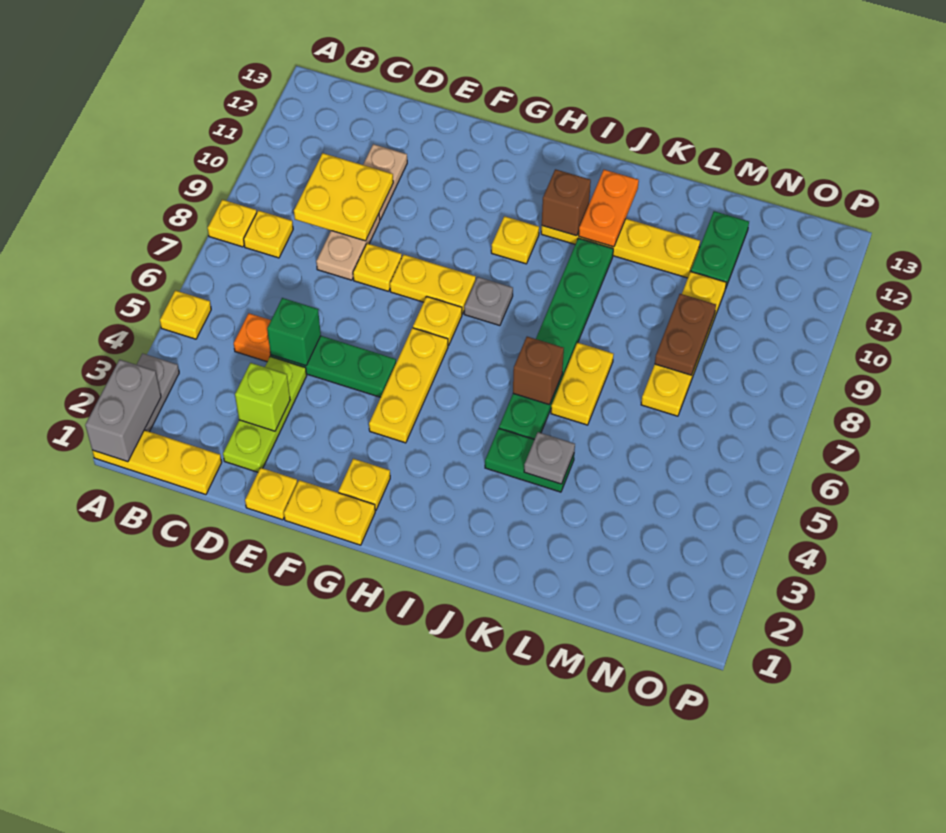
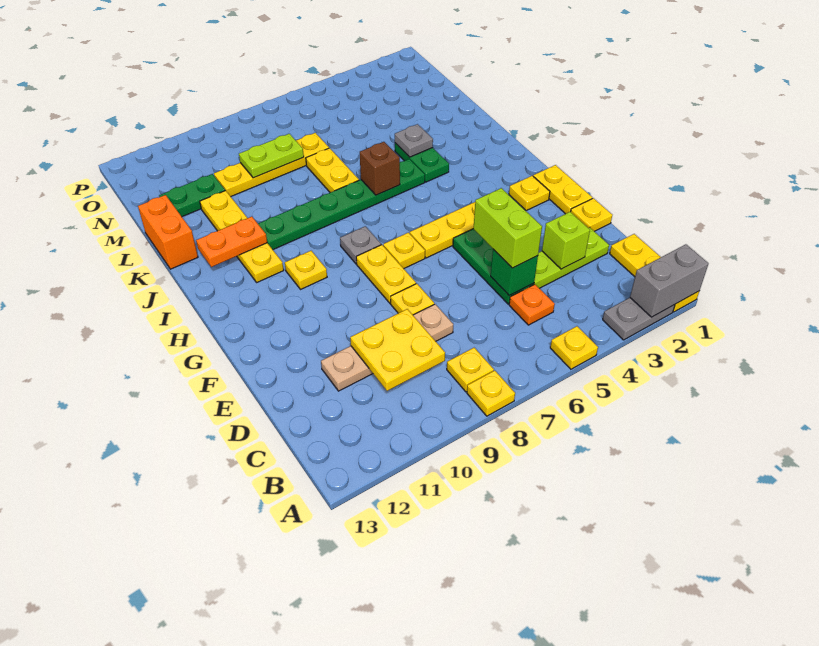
none -> lime 1x2 brick [473,188,542,268]
brown 1x1 brick [542,169,591,236] -> none
yellow 1x2 plate [551,343,614,425] -> yellow 1x2 plate turned to [306,148,359,193]
none -> orange 1x2 brick [138,195,198,269]
brown 1x2 plate [655,294,716,375] -> lime 1x2 plate [239,134,304,178]

